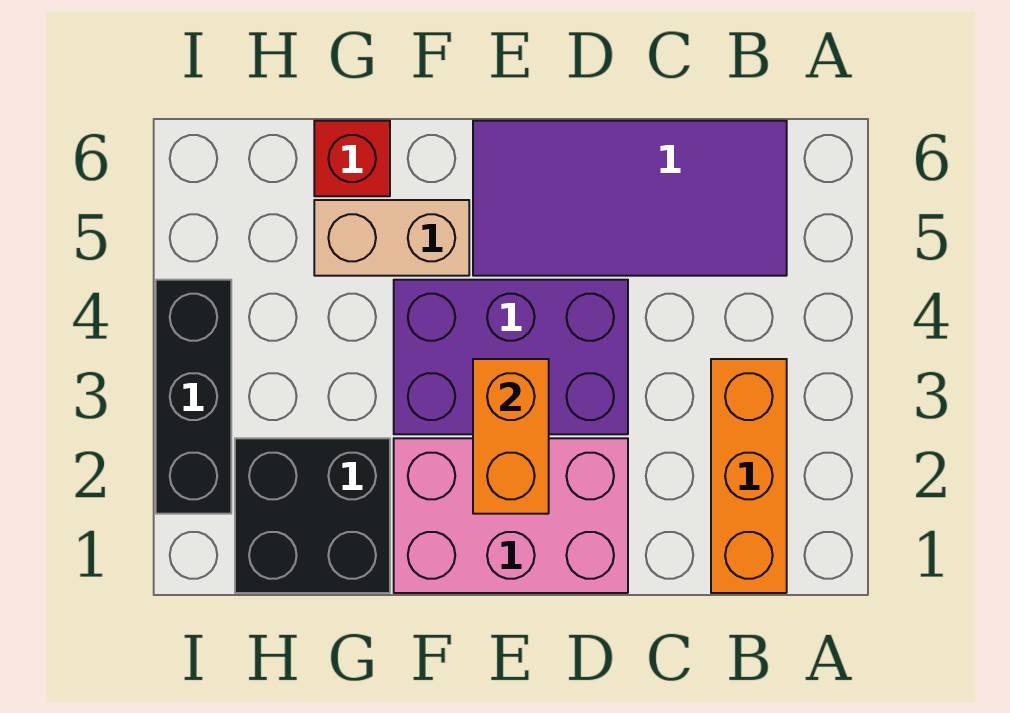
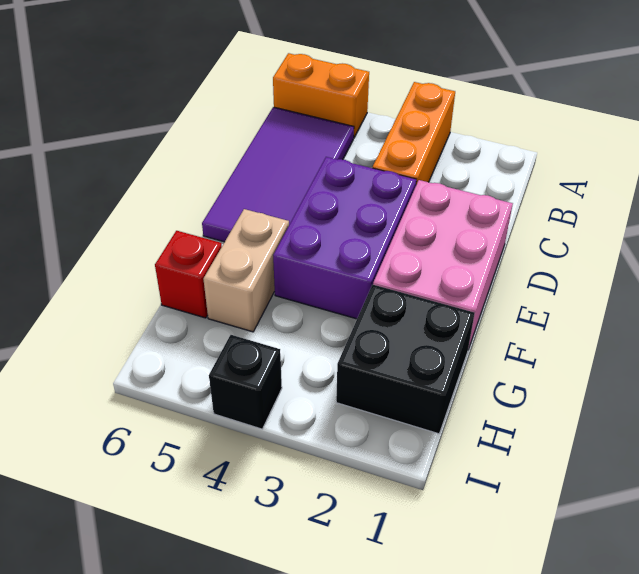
orange 1x3 brick [711,359,787,593] -> orange 1x3 brick turned to [373,82,455,184]
orange 1x2 brick [473,359,549,514] -> orange 1x2 brick moved to [273,53,369,138]
black 1x3 brick [156,280,231,514] -> black 1x1 brick [209,335,282,429]

